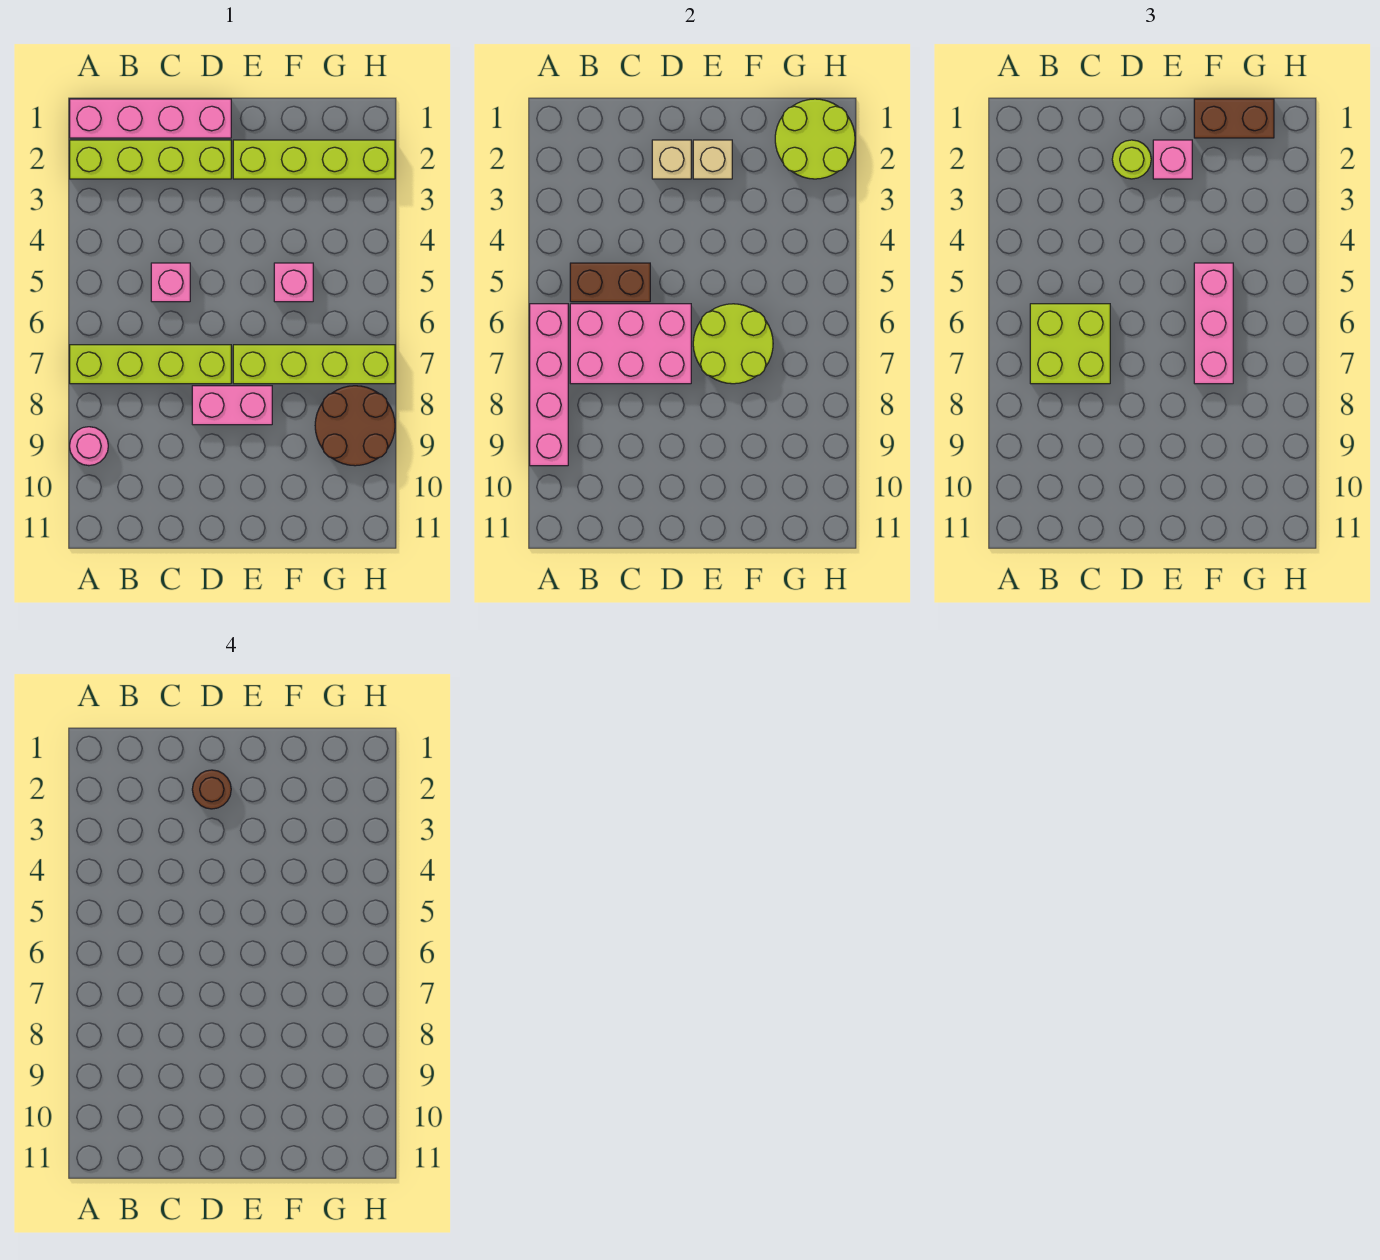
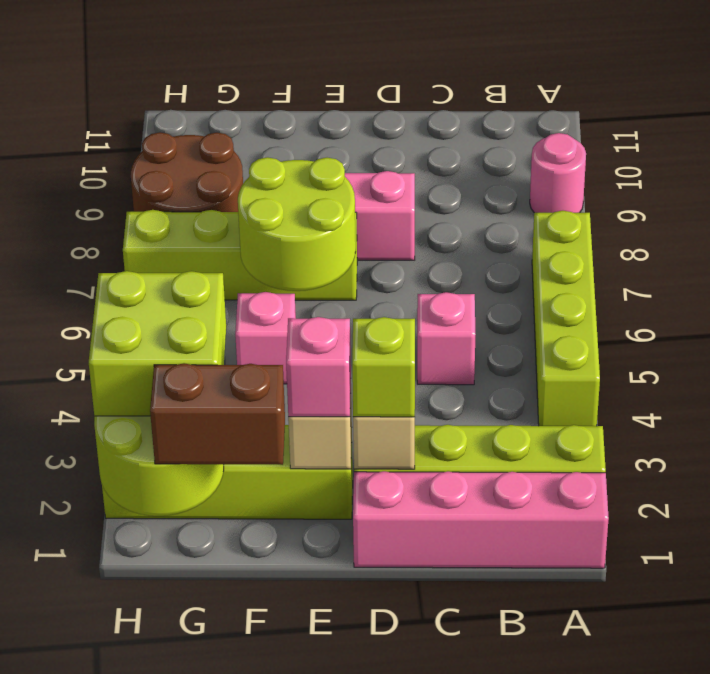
pink 1x4 brick [530,304,568,466] -> none
lime 1x4 brick [70,345,231,384] -> lime 1x4 brick turned to [532,211,600,426]
brown 1x2 brick [570,263,650,302] -> none
pink 2x3 brick [570,304,691,384] -> none
lime 2x2 brick [1030,304,1110,384] -> lime 2x2 brick moved to [89,271,226,416]
lime 1x1 round brick [1112,140,1151,179] -> lime 1x1 brick [352,317,415,417]
brown 1x1 round brick [192,770,231,809] -> none
pink 1x3 brick [1194,263,1233,384] -> none

